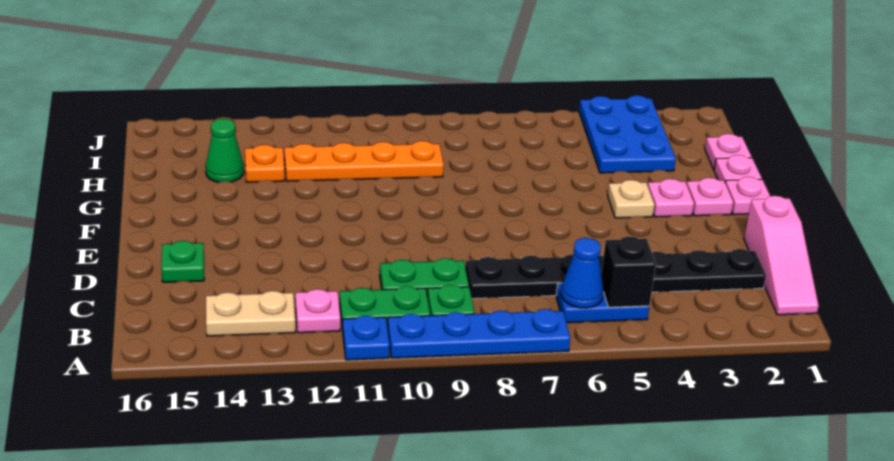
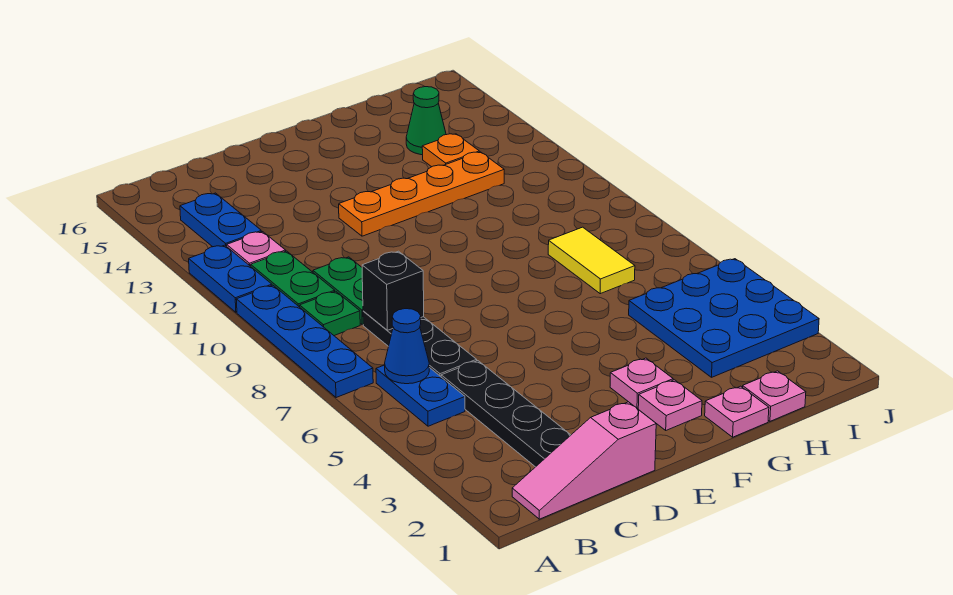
blue 1x1 plate [343,316,390,360] -> blue 1x2 plate [189,245,272,312]
black 1x1 brick [601,236,656,307] -> black 1x1 brick moved to [362,251,424,330]
tan 1x2 plate [206,291,295,336] -> blue 1x2 plate [180,193,262,247]
green 1x1 plate [161,241,204,282] -> none
pink 1x1 plate [725,177,770,215] -> none
tan 1x1 plate [608,180,655,218] -> none
blue 2x3 plate [579,95,676,173] -> blue 3x3 plate [629,259,819,377]
none -> yellow 1x2 tile [548,227,635,294]
orange 1x4 plate [285,141,444,181] -> orange 1x4 plate turned to [339,152,504,236]

